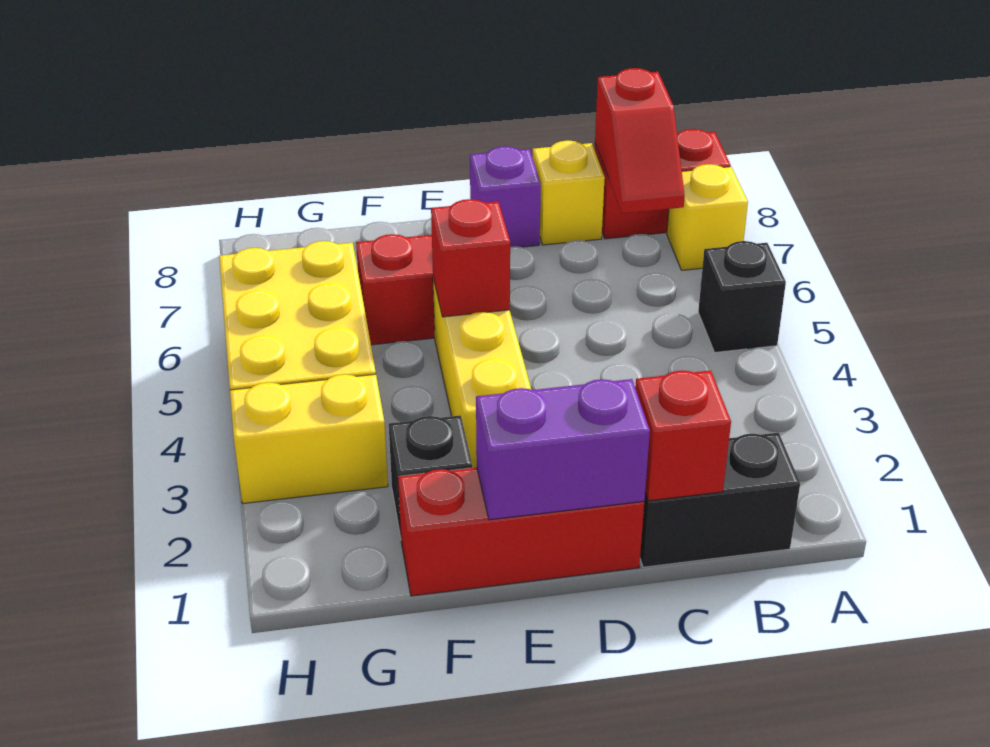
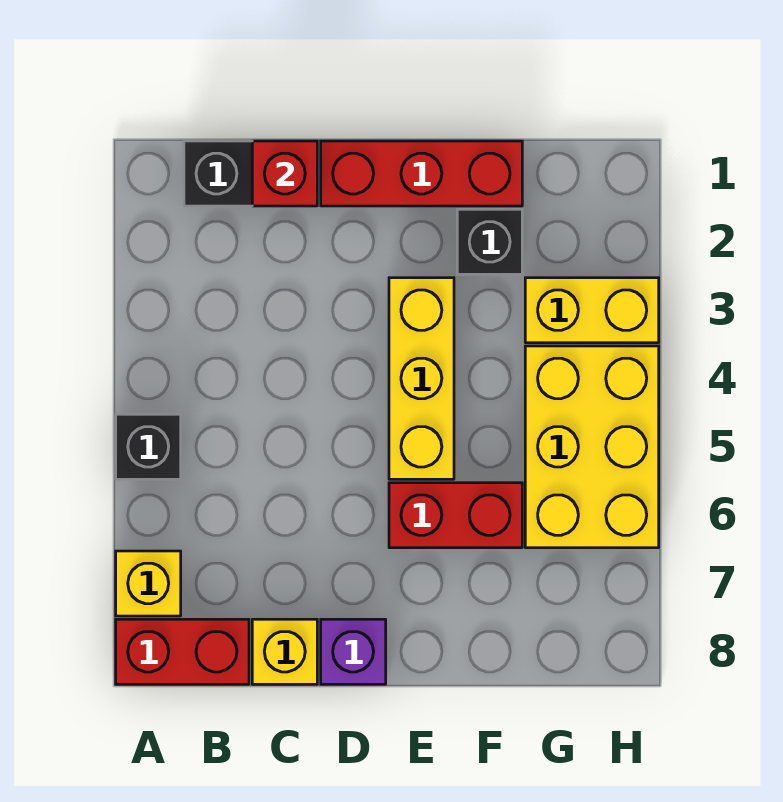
red 1x2 slope [595,68,685,213] -> none
purple 1x2 brick [476,379,650,520] -> none
red 1x1 brick [431,199,510,317] -> none

